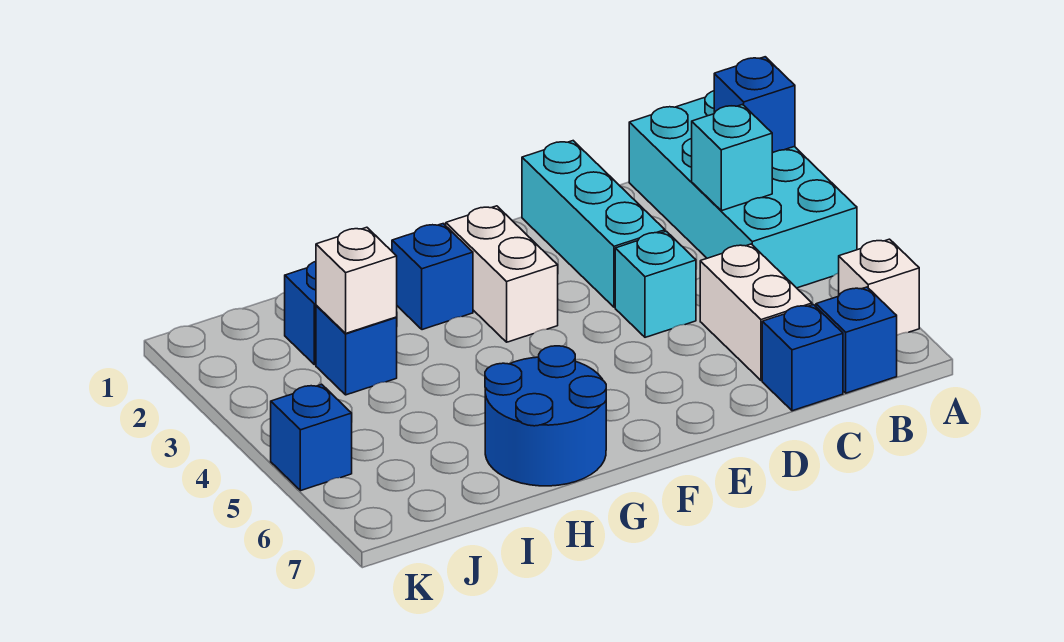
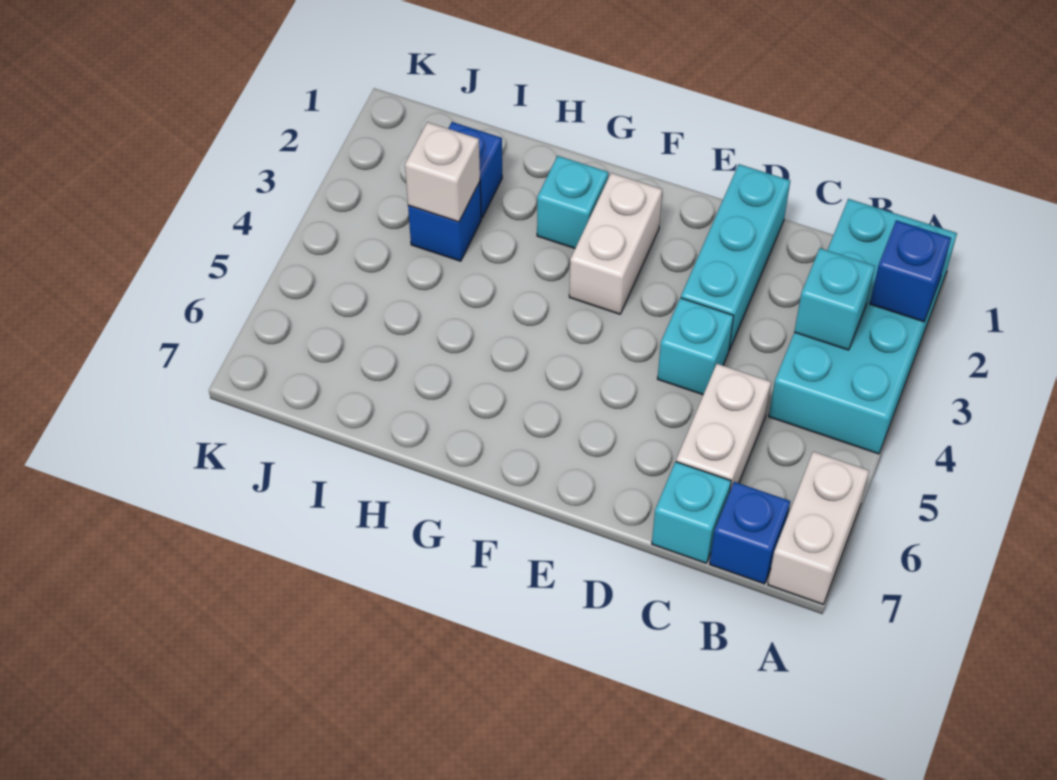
white 1x1 brick [839,239,919,335] -> white 1x2 brick [768,452,869,604]
blue 1x1 brick [762,305,843,411] -> cyan 1x1 brick [652,462,731,563]
blue 1x1 brick [392,224,473,330] -> cyan 1x1 brick [537,156,608,248]
blue 2x2 round brick [485,346,606,486] -> none
blue 1x1 brick [271,384,352,491] -> none

